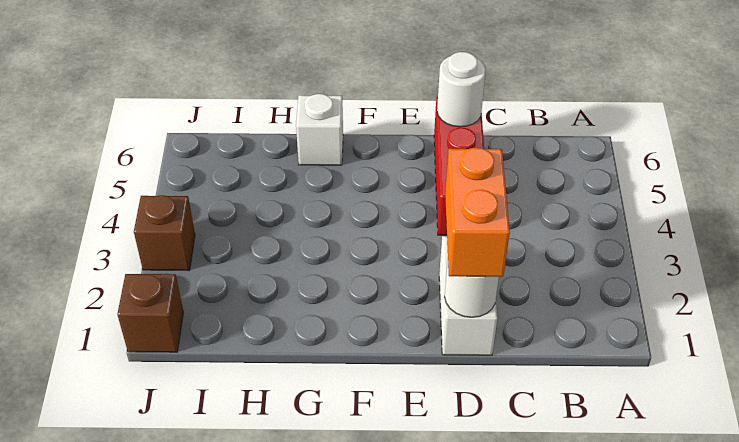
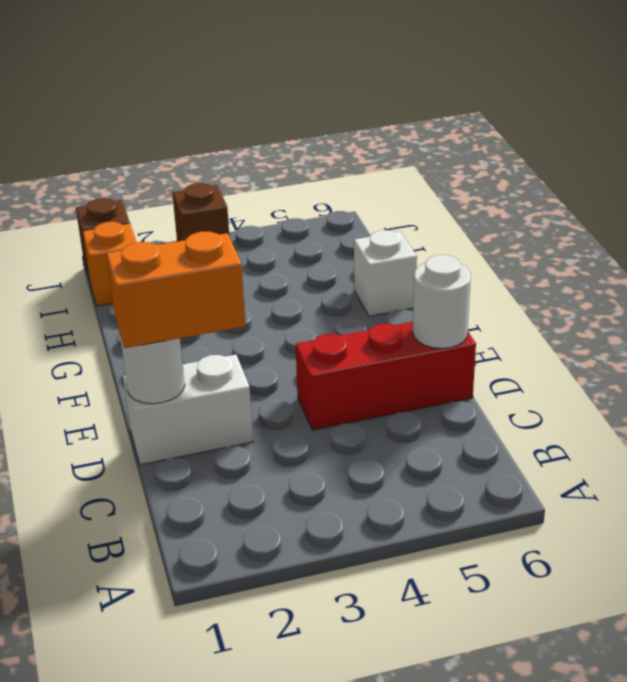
none -> orange 1x1 brick [82,222,136,306]

